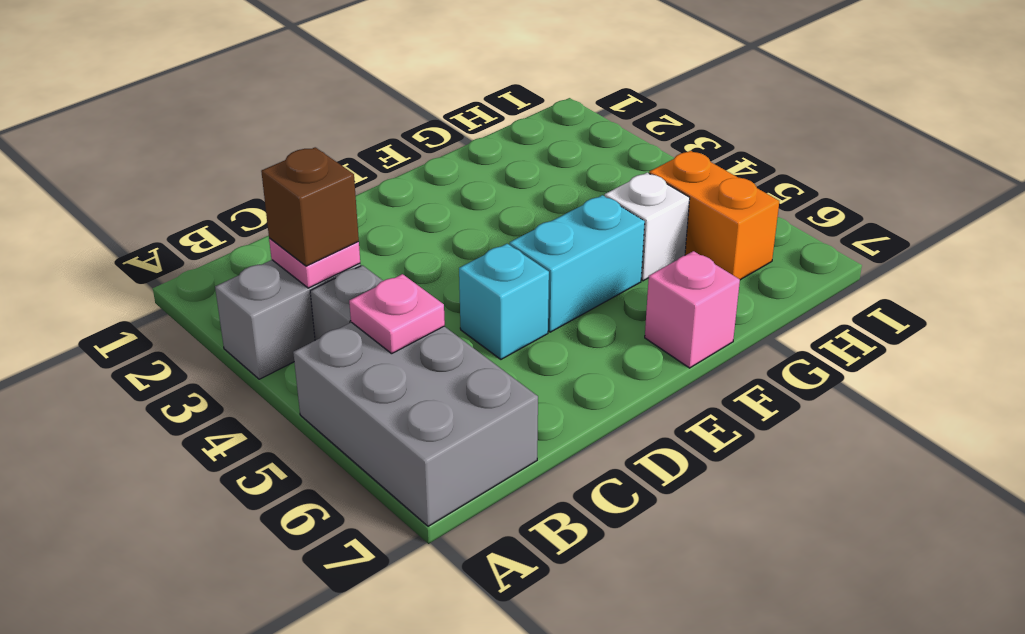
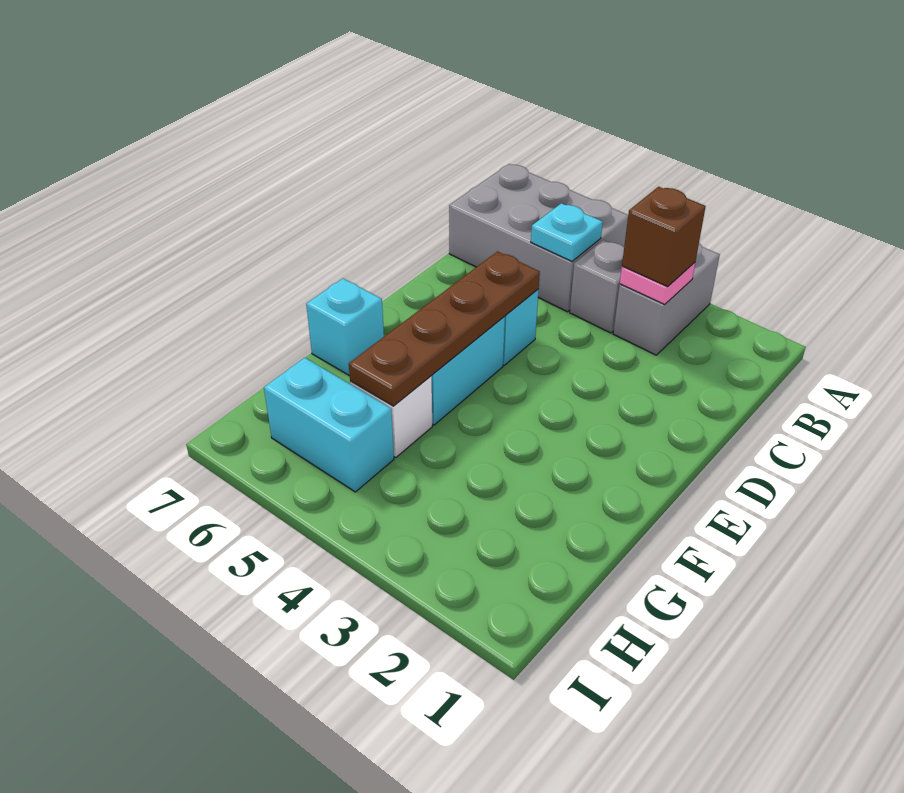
pink 1x1 plate [349,274,445,354] -> cyan 1x1 plate [531,203,603,261]
none -> brown 1x4 plate [349,251,540,406]
pink 1x1 brick [645,251,740,368] -> cyan 1x1 brick [306,278,384,376]
orange 1x2 brick [649,151,779,280] -> cyan 1x2 brick [264,358,394,492]

